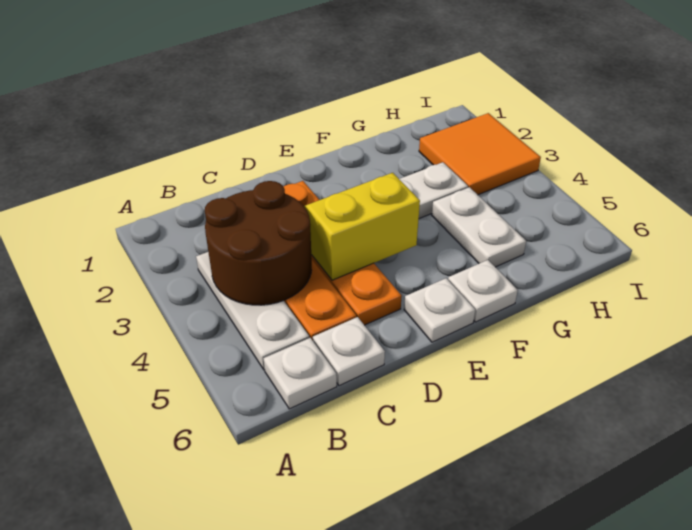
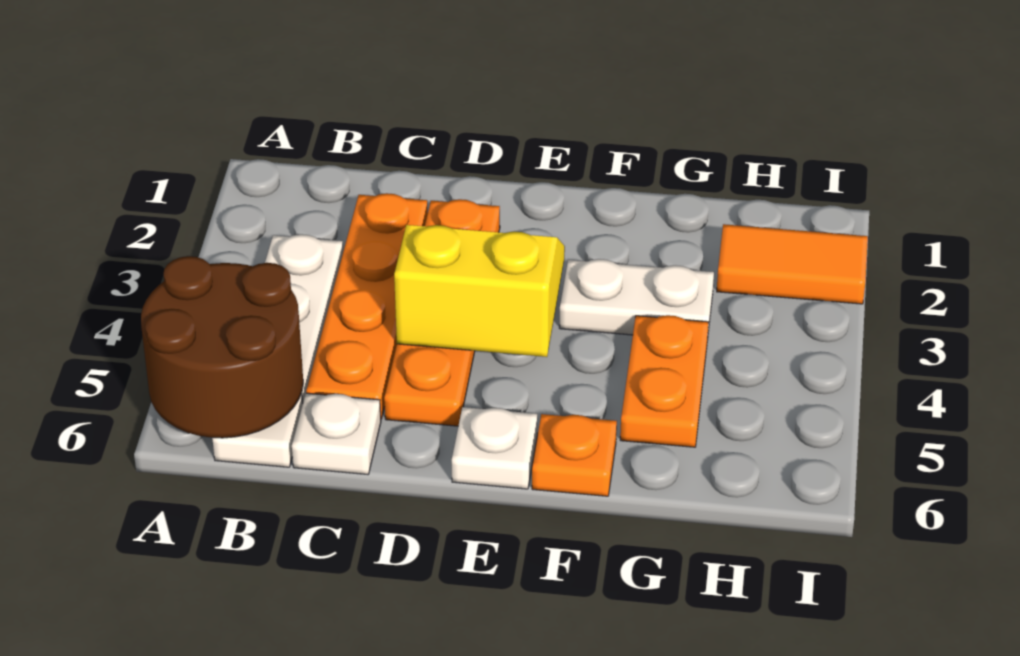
brown 2x2 round brick [205,181,312,305] -> brown 2x2 round brick moved to [141,256,303,438]
white 1x1 plate [448,260,518,322] -> orange 1x1 plate [532,414,617,496]
white 1x2 plate [432,187,526,267] -> orange 1x2 plate [620,315,708,447]
orange 2x2 tile [419,113,541,195] -> orange 1x2 tile [717,224,868,304]

